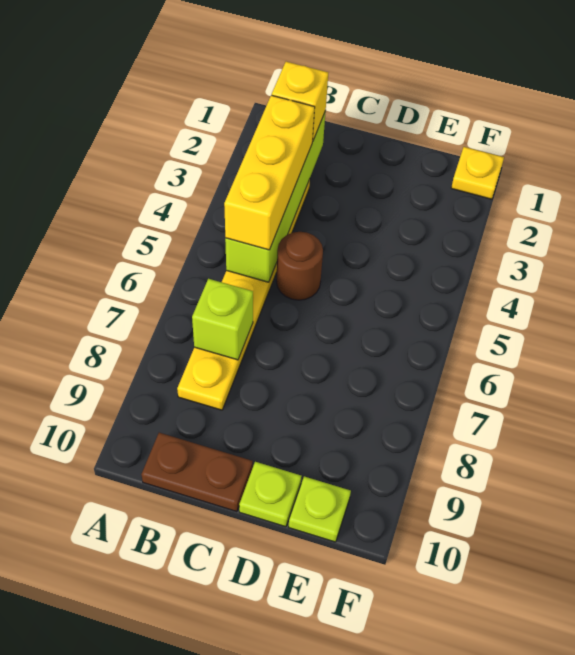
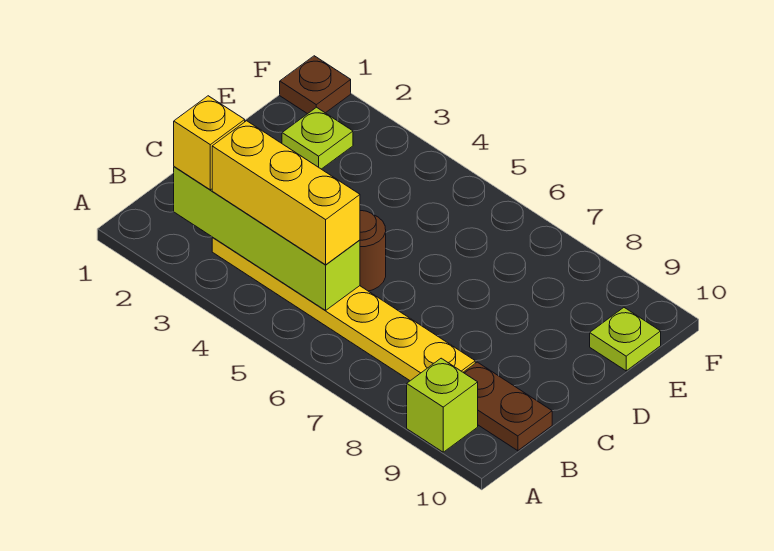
lime 1x1 brick [192,279,253,360] -> lime 1x1 brick moved to [407,358,478,452]
brown 1x2 plate [141,433,253,512] -> brown 1x2 plate turned to [463,362,552,451]
lime 1x1 plate [239,462,301,527] -> lime 1x1 plate moved to [282,107,353,169]
yellow 1x1 plate [451,147,504,199] -> brown 1x1 plate [280,56,351,114]

